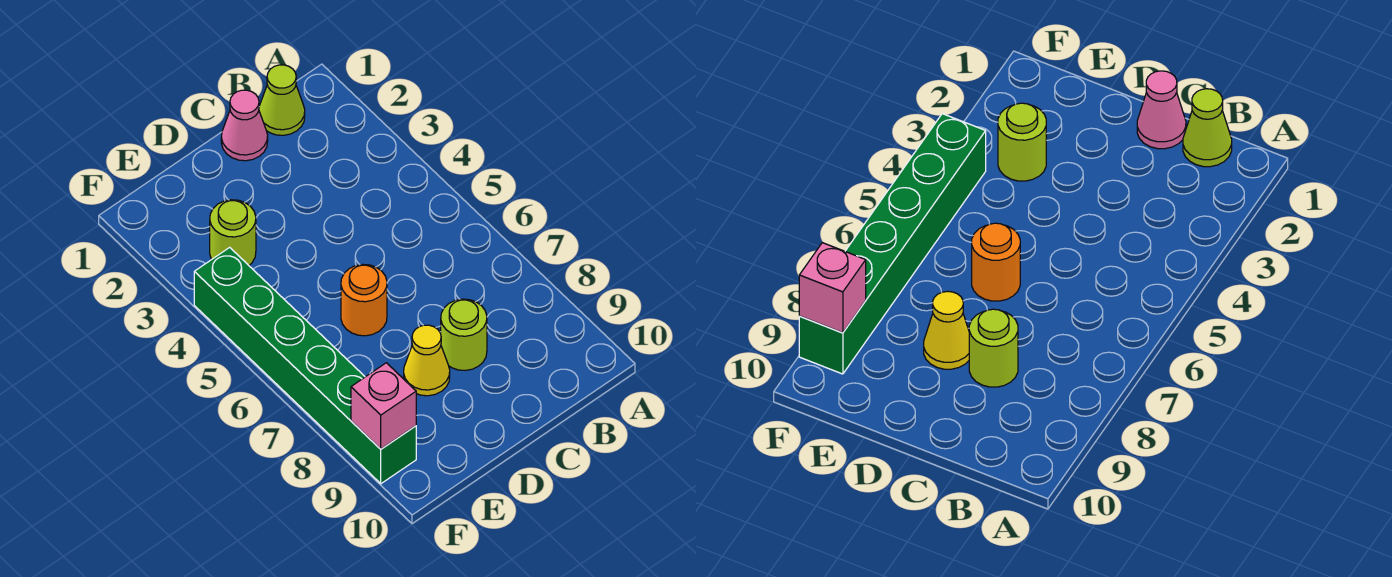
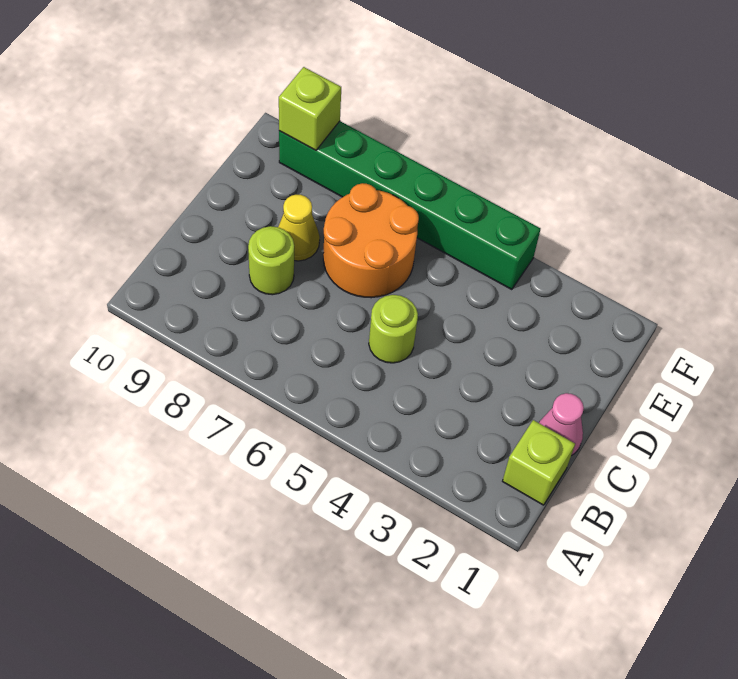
lime 1x1 cone [259,65,305,135] -> lime 1x1 brick [503,420,575,505]
orange 1x1 round brick [341,264,387,336] -> orange 2x2 round brick [323,183,419,298]
lime 1x1 round brick [210,200,256,265] -> lime 1x1 round brick moved to [369,295,418,363]
pink 1x1 brick [351,363,416,449] -> lime 1x1 brick [279,67,341,150]

